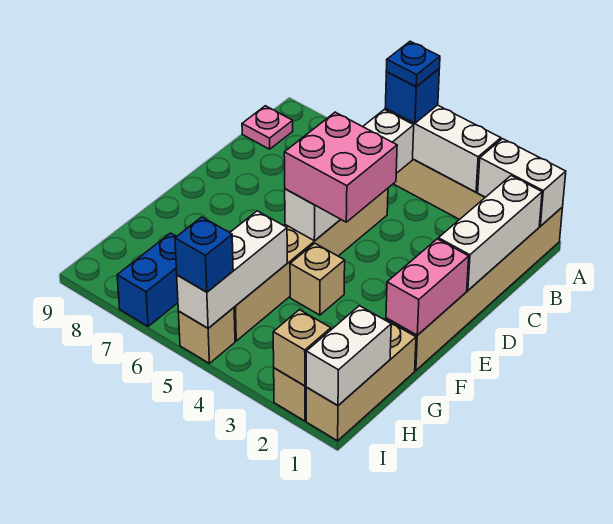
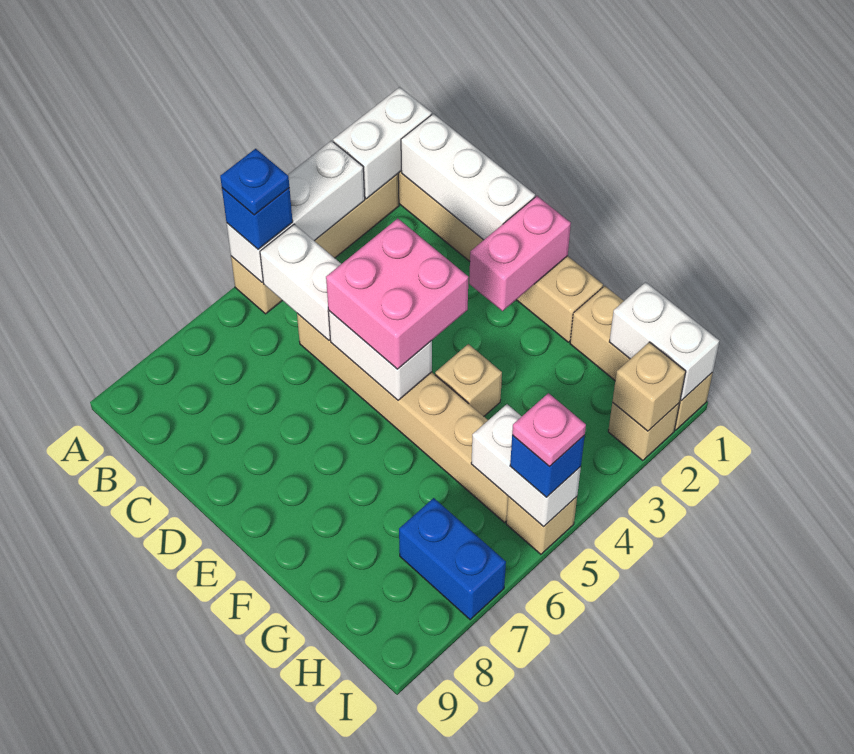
pink 1x1 plate [242,106,293,149] -> pink 1x1 plate moved to [512,393,586,467]
pink 1x2 brick [386,239,469,335] -> pink 1x2 brick turned to [469,196,571,311]
white 1x3 brick [177,211,287,328] -> white 1x2 brick [471,404,581,527]

